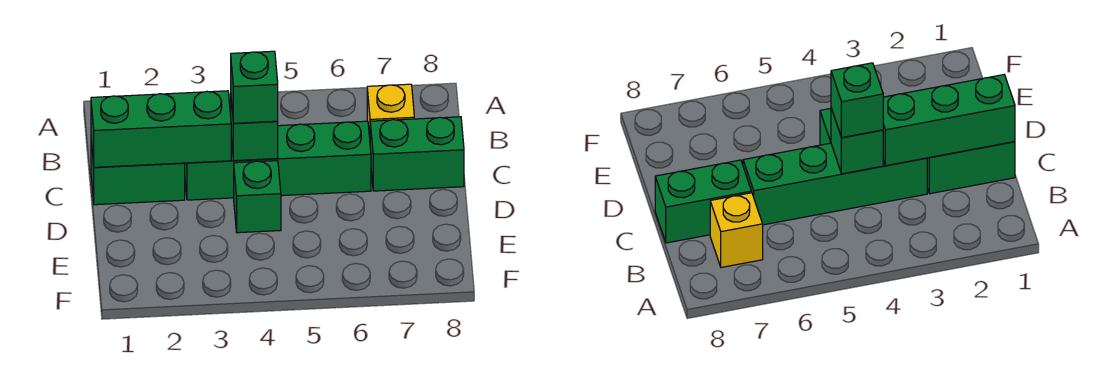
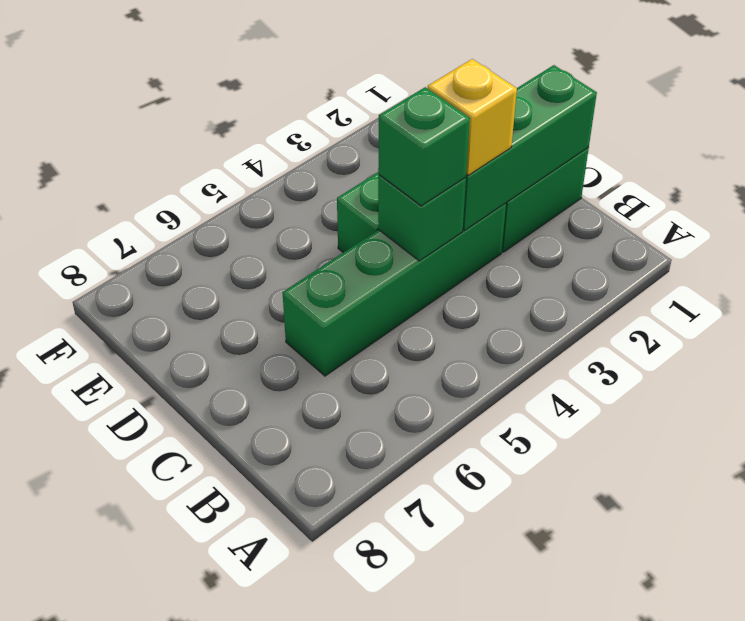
yellow 1x1 brick [367,84,414,138] -> yellow 1x1 brick moved to [427,59,517,175]
green 1x2 brick [370,117,464,191] -> none

